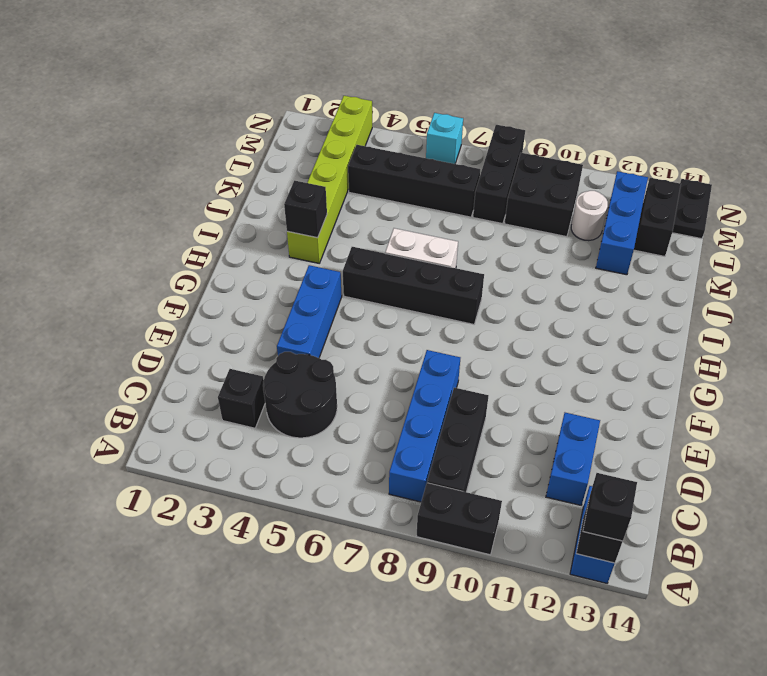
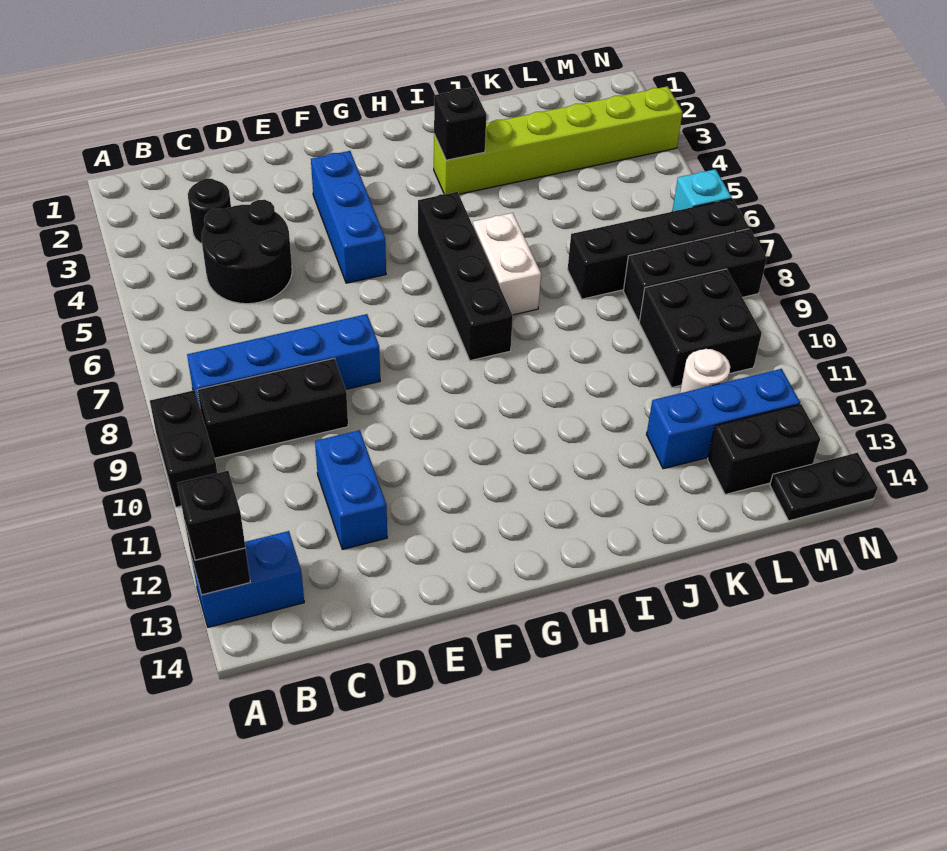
black 1x1 brick [218,369,265,428] -> black 1x1 round brick [188,179,231,243]
blue 1x2 brick [546,413,600,505] -> blue 1x2 brick turned to [315,430,387,549]
blue 1x3 brick [277,265,342,358] -> blue 1x3 brick turned to [311,151,386,283]
black 1x4 brick [348,145,480,217] -> black 1x4 brick turned to [568,199,749,299]

